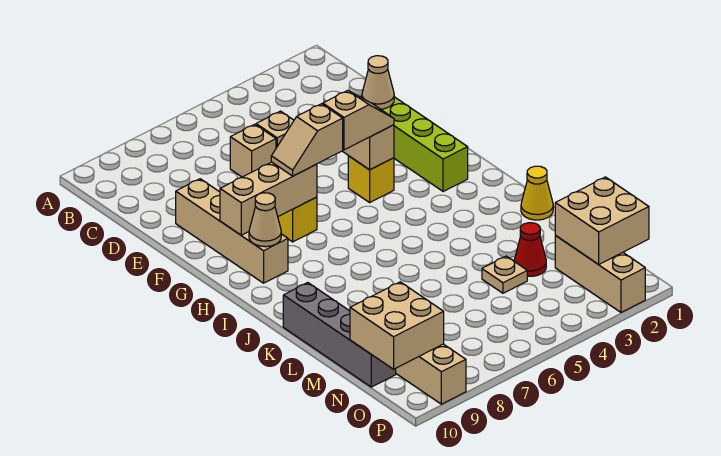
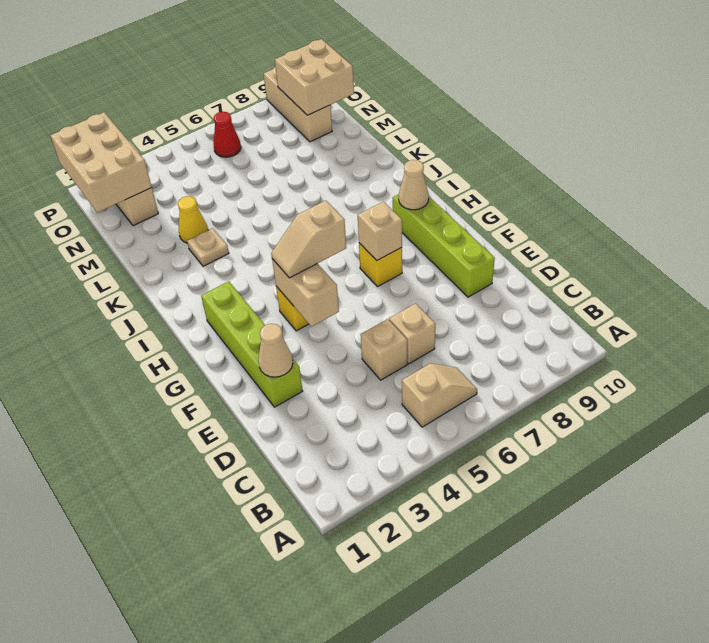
tan 1x4 brick [176,179,288,283] -> lime 1x4 brick [393,194,495,297]
tan 1x2 slope [271,104,343,176] -> tan 1x2 slope moved to [402,363,477,427]
tan 1x3 brick [220,162,317,235] -> tan 1x1 brick [358,202,402,260]
yellow 1x1 cone [521,166,553,220] -> yellow 1x1 cone moved to [178,196,208,243]
grey 1x4 brick [283,283,396,387] -> none
red 1x1 cone [514,223,546,276] -> red 1x1 cone moved to [214,112,241,157]
tan 1x1 plate [482,256,527,293] -> tan 1x1 plate moved to [187,228,229,266]
tan 2x2 brick [555,177,649,264] -> tan 2x3 brick [50,112,152,212]

